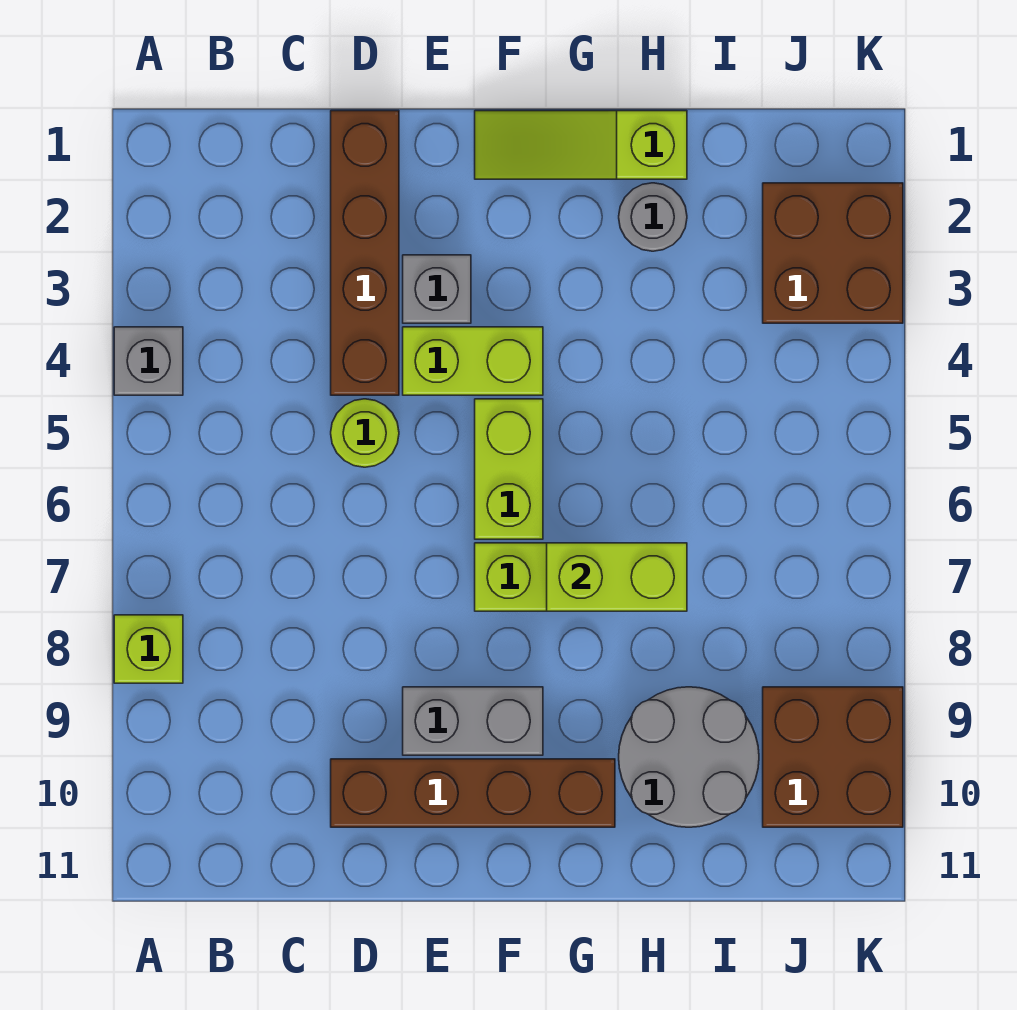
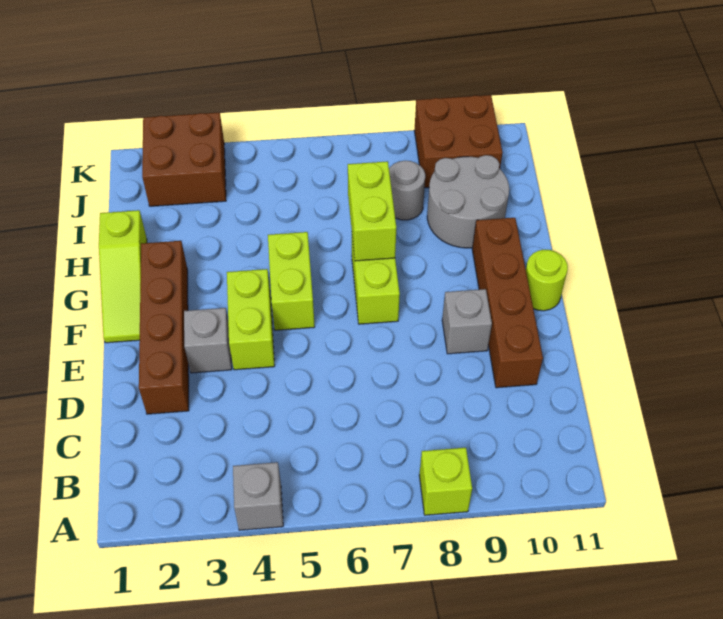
brown 1x4 brick [331,111,399,395] -> brown 1x4 brick turned to [139,241,189,414]
lime 1x1 round brick [331,399,399,467] -> lime 1x1 round brick moved to [526,250,568,311]
grey 1x2 brick [403,687,543,755] -> grey 1x1 brick [442,289,492,354]
lime 1x2 brick [475,399,543,539] -> lime 1x2 brick turned to [268,232,315,330]
grey 1x1 round brick [619,183,687,251] -> grey 1x1 round brick moved to [389,161,425,220]

